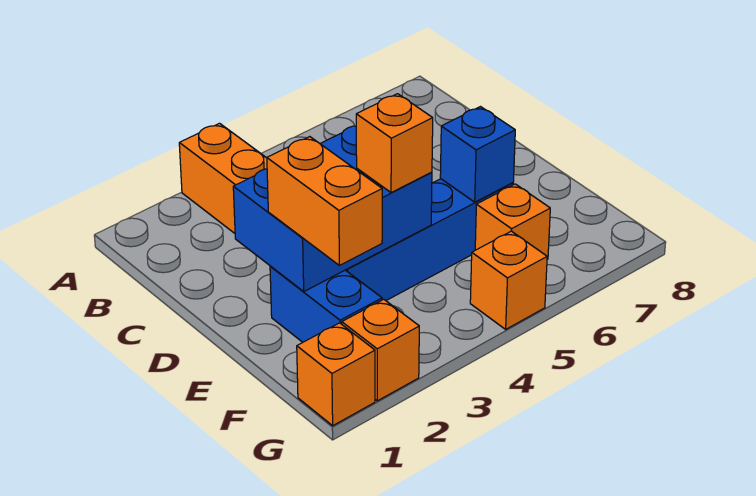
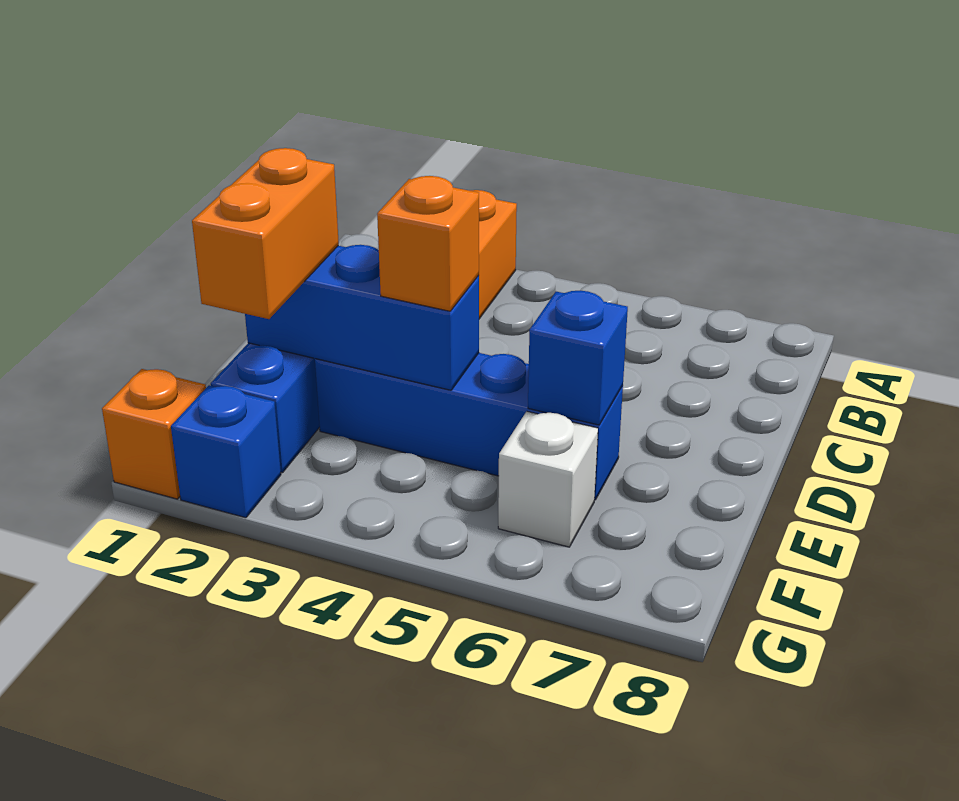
blue 2x3 brick [233,126,432,291] -> blue 1x3 brick [245,245,479,390]
orange 1x1 brick [475,184,550,259] -> white 1x1 brick [498,411,598,547]
orange 1x1 brick [342,299,419,401] -> blue 1x1 brick [171,385,281,518]
orange 1x1 brick [470,231,547,329] -> none

